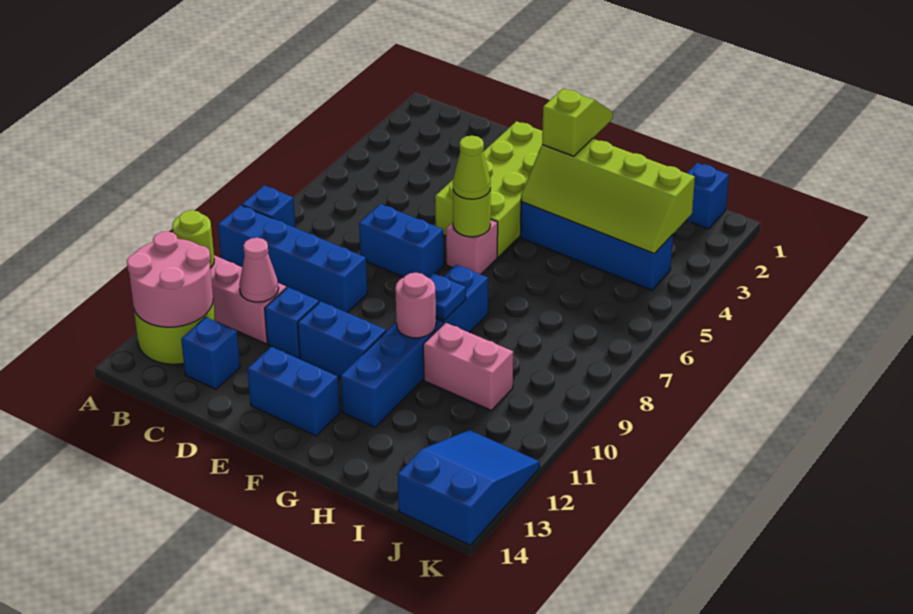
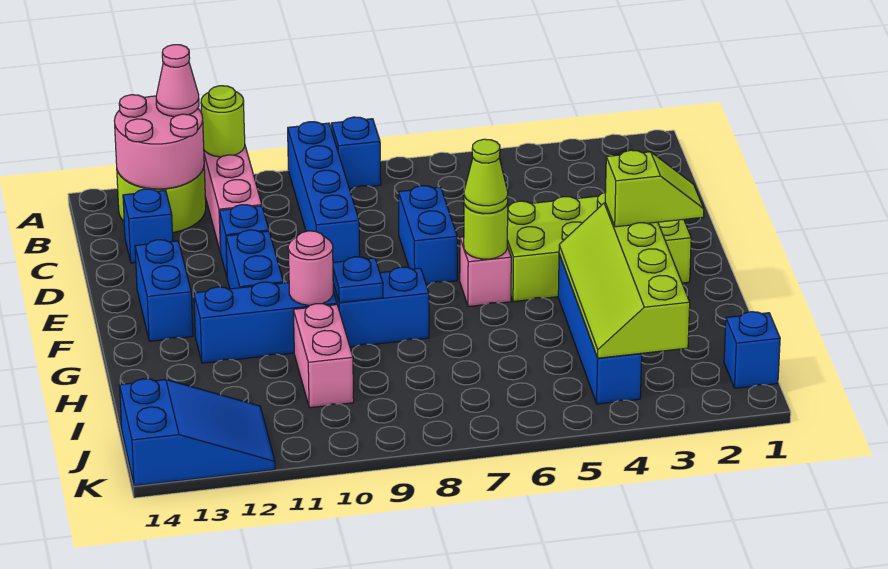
pink 1x1 cone [239,238,279,302] -> pink 1x1 cone moved to [156,45,199,117]

